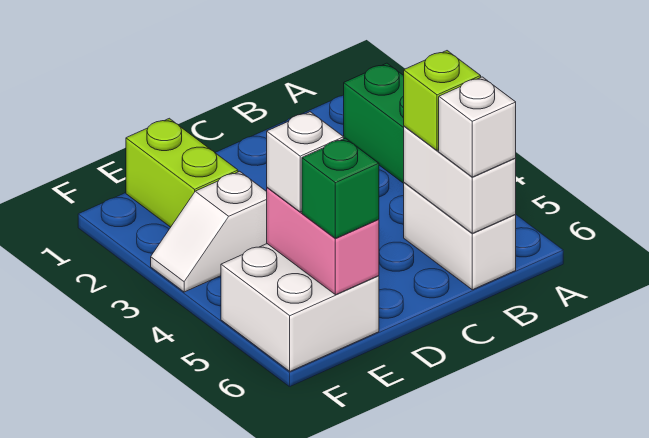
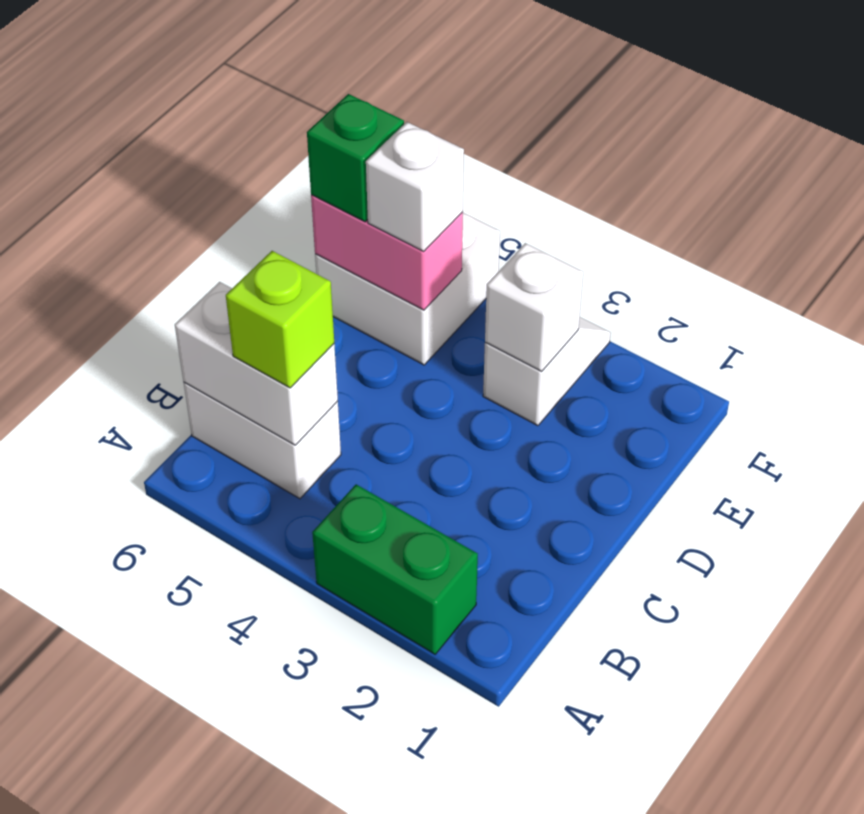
white 1x1 brick [439,77,516,177] -> white 1x1 brick moved to [485,243,583,371]
lime 1x2 brick [126,118,238,227] -> none

